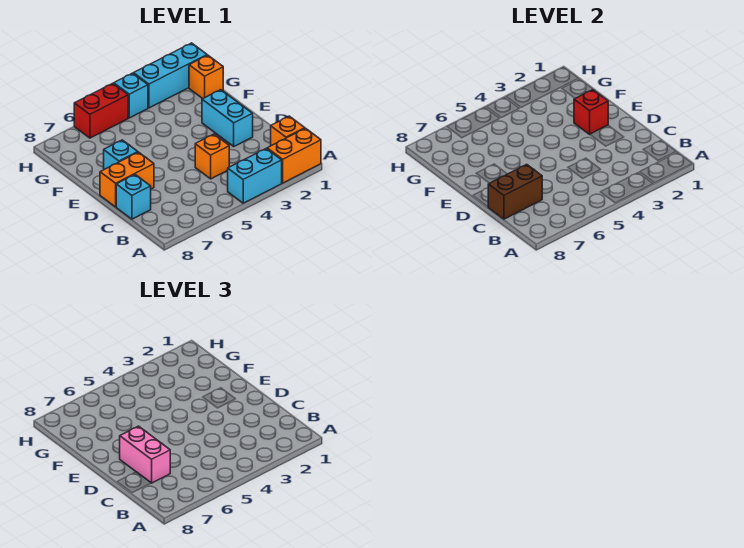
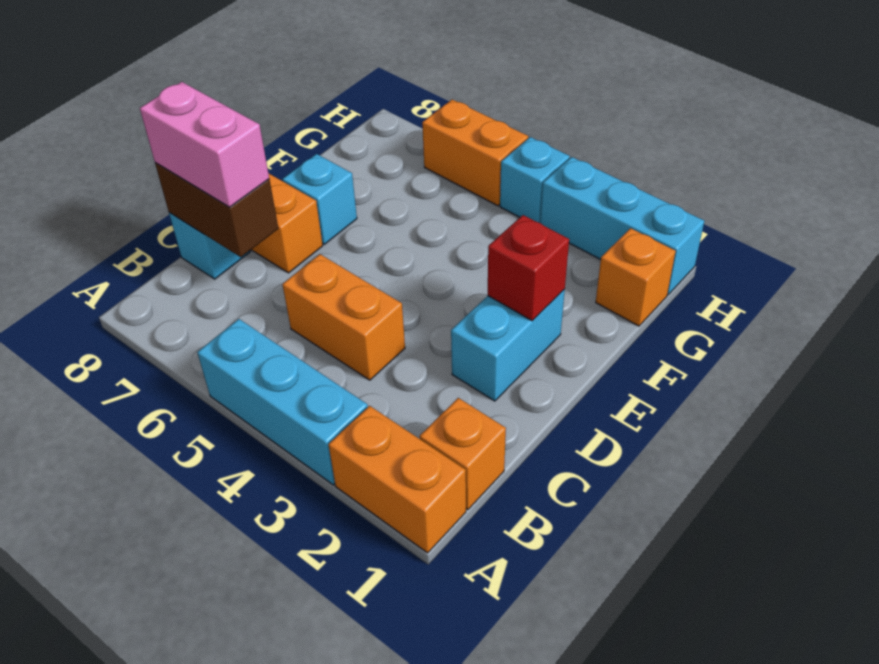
cyan 1x2 brick [228,149,282,203] -> cyan 1x3 brick [197,319,368,485]
orange 1x1 brick [195,134,229,179] -> orange 1x2 brick [282,254,405,380]
pink 1x2 brick [120,426,170,483] -> pink 1x2 brick turned to [140,82,269,207]
red 1x2 brick [74,83,128,138] -> orange 1x2 brick [422,100,528,206]

